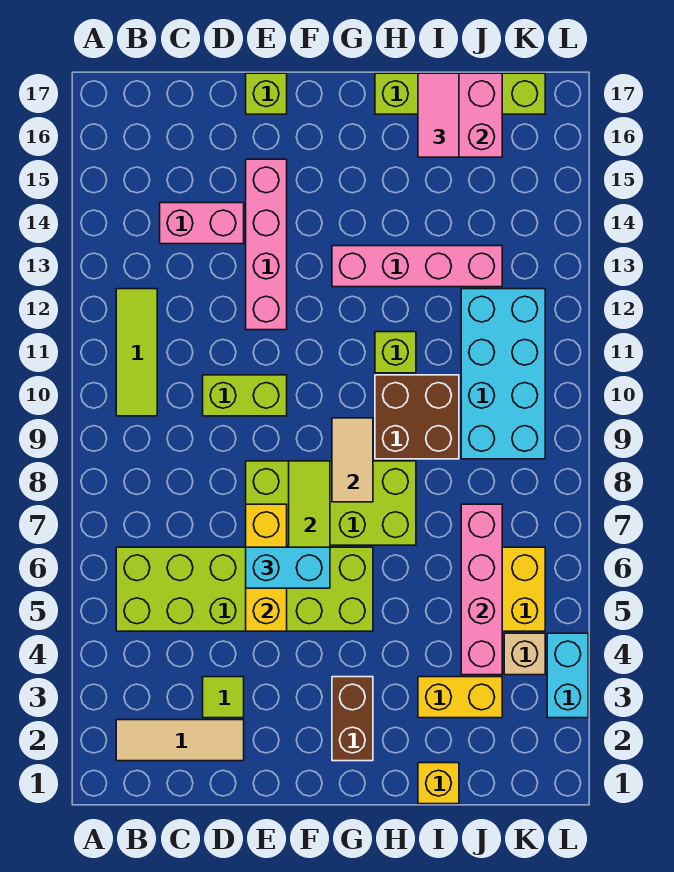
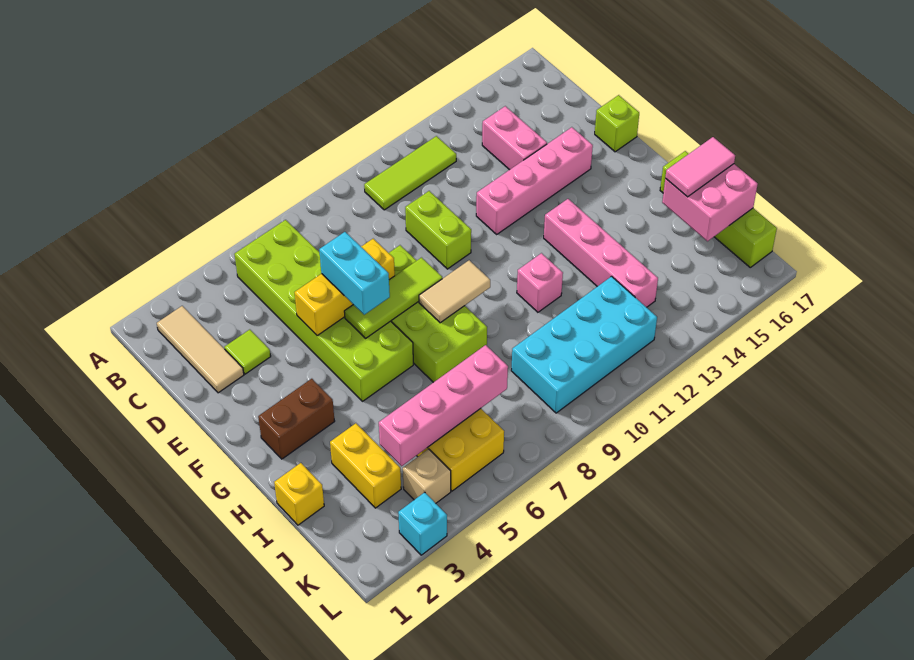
brown 2x2 brick [375,375,459,459] -> none
lime 1x1 brick [375,332,416,373] -> pink 1x1 brick [517,253,563,312]
cyan 1x2 brick [547,633,588,718] -> cyan 1x1 brick [398,492,447,555]

